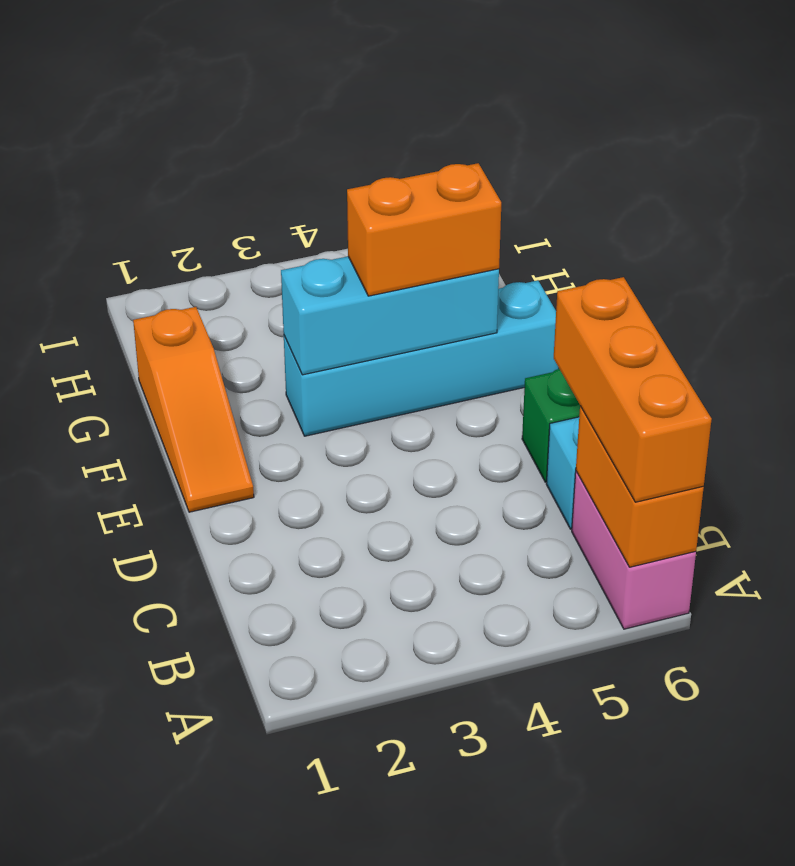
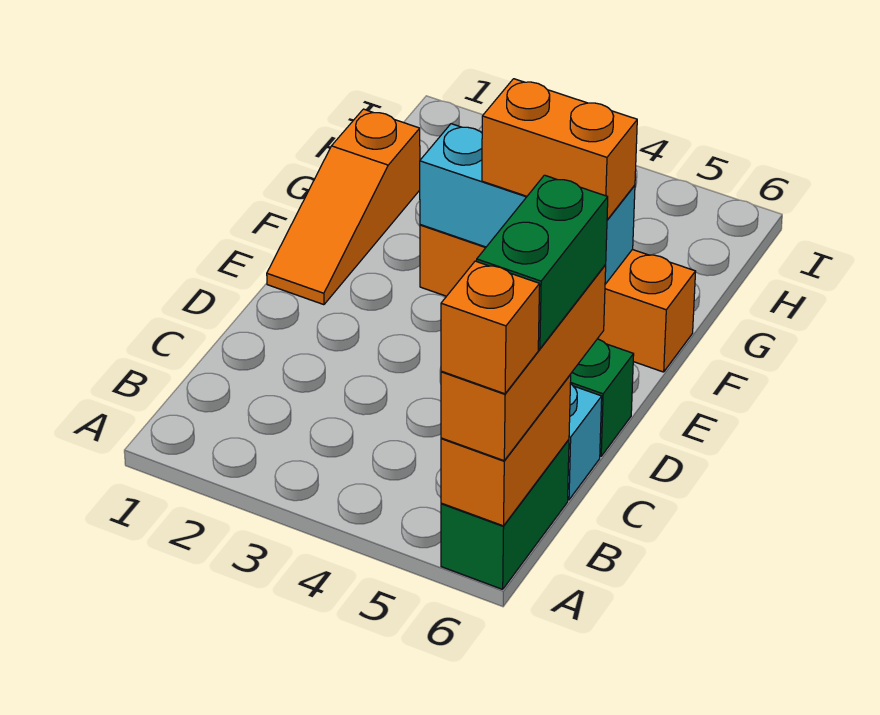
pink 1x2 brick [572,472,696,629] -> green 1x2 brick [441,440,569,589]
none -> orange 1x1 brick [441,261,540,394]
none -> green 1x2 brick [477,175,608,349]
cyan 1x4 brick [284,280,558,436] -> orange 1x4 brick [420,225,696,372]

